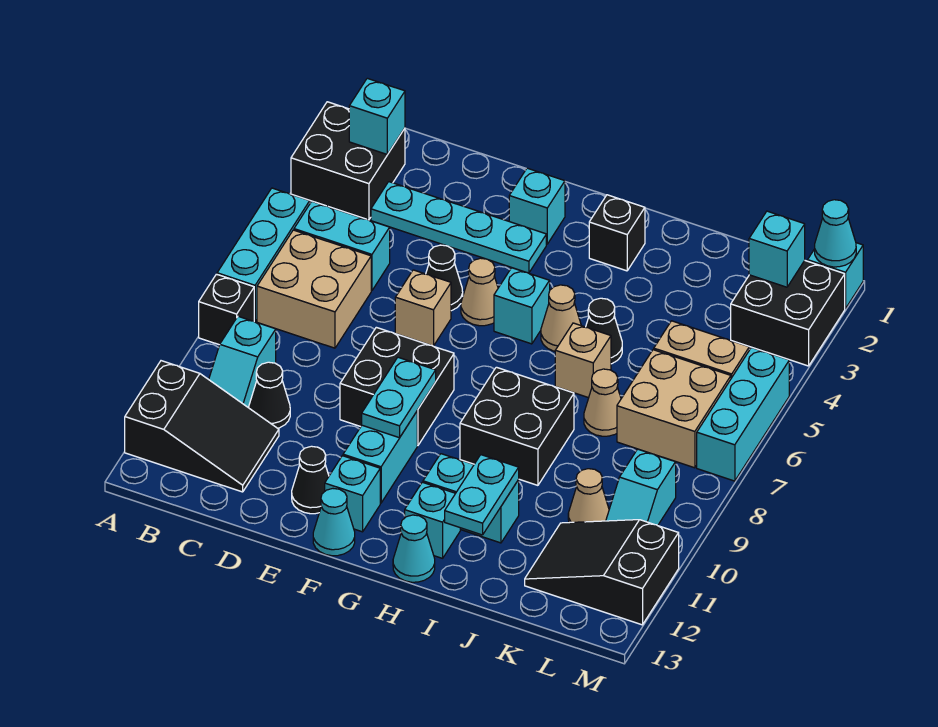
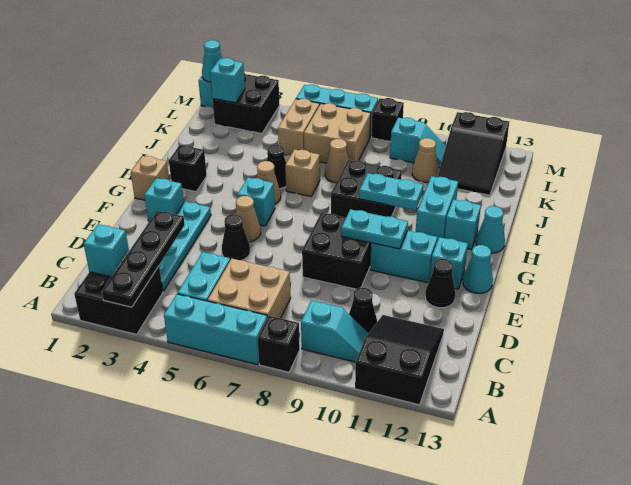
none -> black 1x4 plate [102,211,185,307]
tan 1x1 brick [395,270,451,346] -> tan 1x1 brick moved to [131,156,169,200]
cyan 1x2 plate [445,455,519,535] -> cyan 1x2 plate moved to [359,173,423,210]
none -> black 1x1 brick [372,98,404,142]

